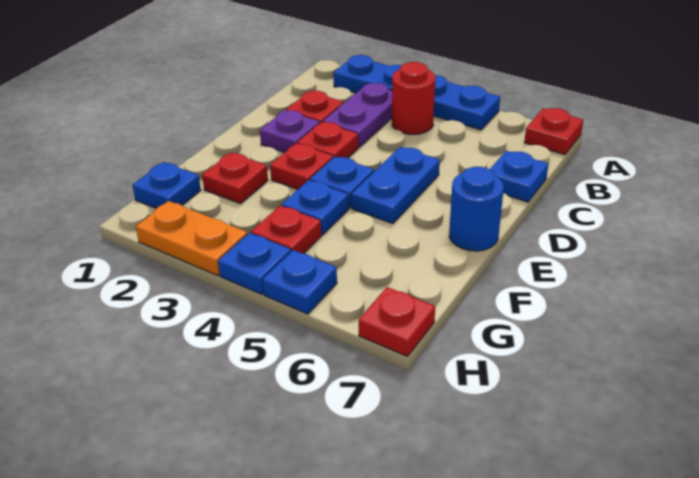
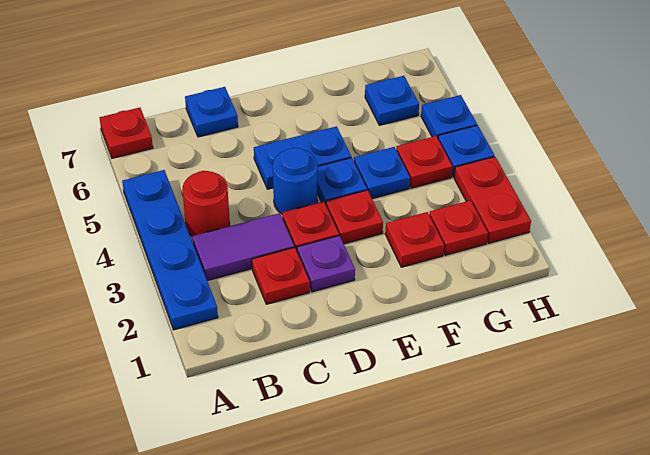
purple 1x2 plate [323,83,392,147] -> purple 1x2 tile [192,213,294,281]
blue 1x1 round brick [449,167,504,251] -> blue 1x1 round brick moved to [273,148,317,214]
blue 1x1 plate [132,162,201,208] -> blue 1x1 plate moved to [365,76,419,125]
orange 1x2 plate [136,201,248,276] -> red 1x2 plate [454,157,531,243]
red 1x1 plate [359,287,435,357] -> red 1x1 plate moved to [429,200,488,255]

